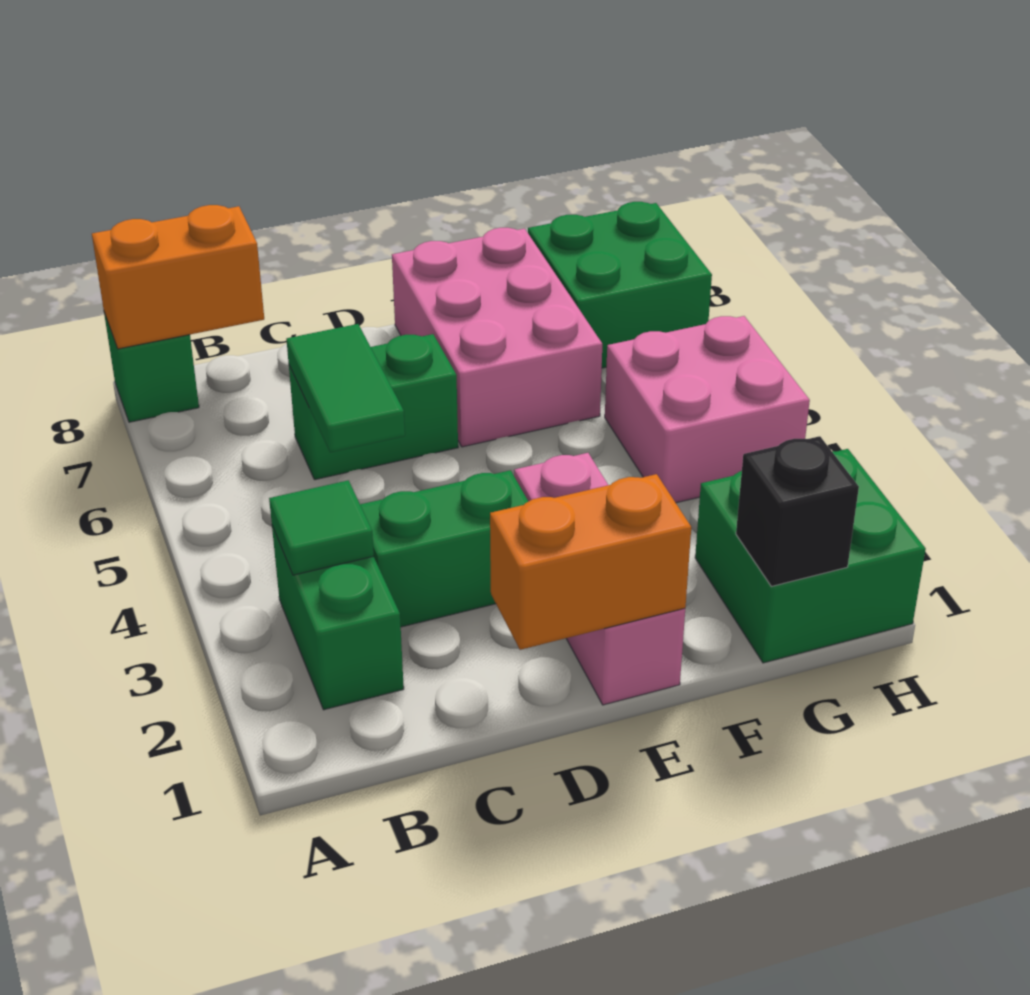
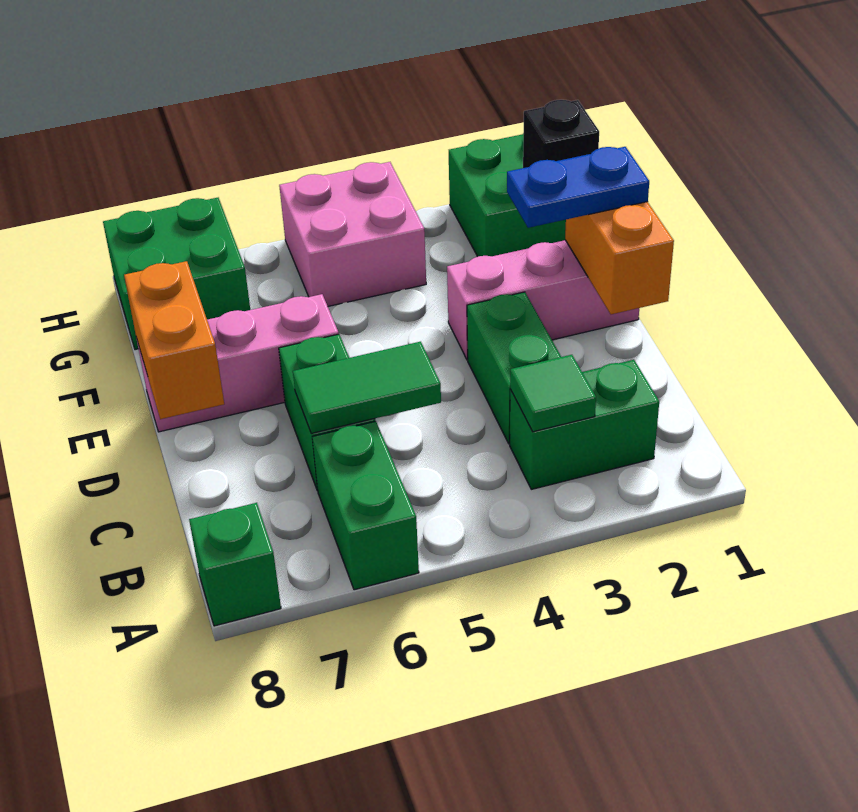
none -> green 1x2 brick [312,421,419,590]
orange 1x2 brick [92,205,264,349] -> orange 1x2 brick moved to [124,261,224,419]
none -> blue 1x2 plate [507,147,649,228]
pink 2x3 brick [392,228,602,447] -> pink 1x3 brick [137,294,339,432]

